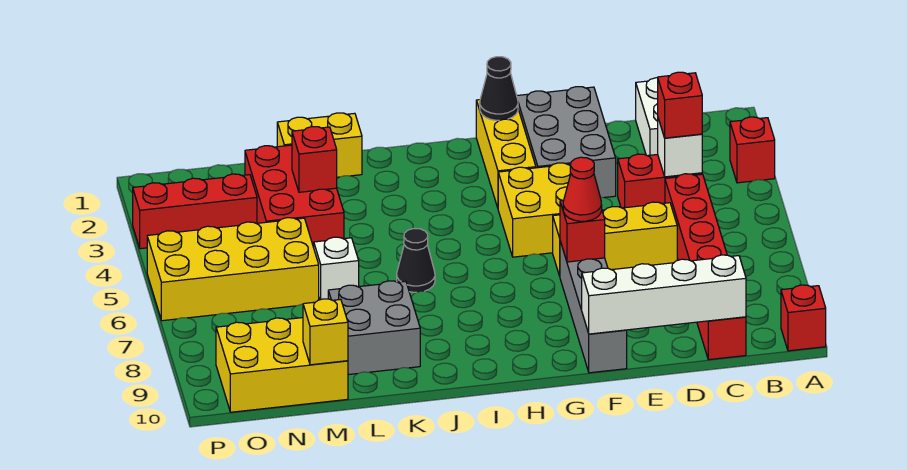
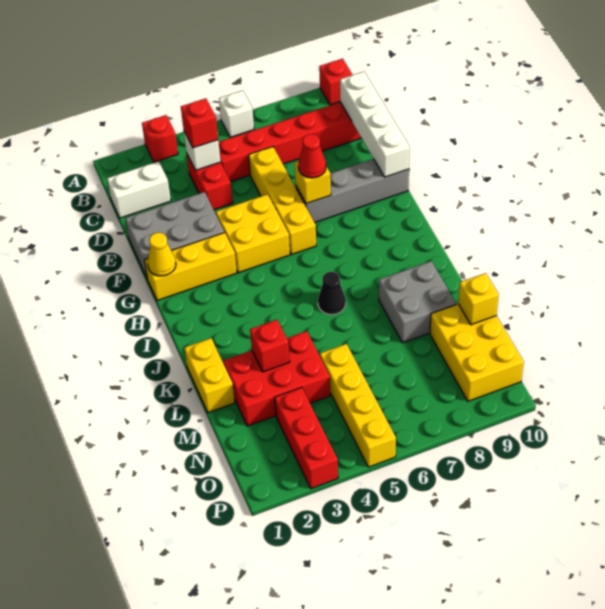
yellow 1x3 brick [553,202,677,276] -> yellow 1x4 brick [249,147,316,254]
red 1x1 brick [560,200,605,262] -> yellow 1x1 brick [294,161,331,204]
black 1x1 cone [480,57,518,120] -> yellow 1x1 cone [148,232,176,276]
white 1x1 brick [314,237,359,300] -> white 1x1 brick moved to [219,91,254,137]
yellow 2x4 brick [147,218,319,321] -> yellow 1x4 brick [320,344,396,467]

